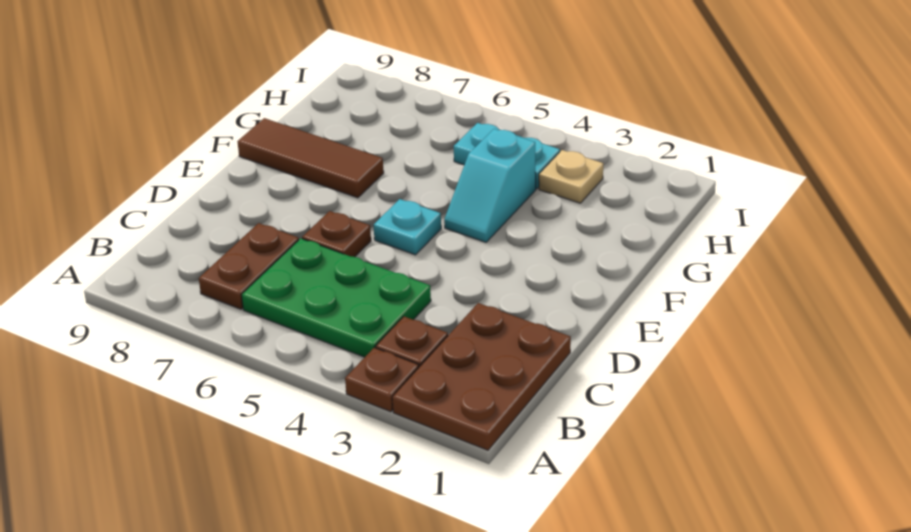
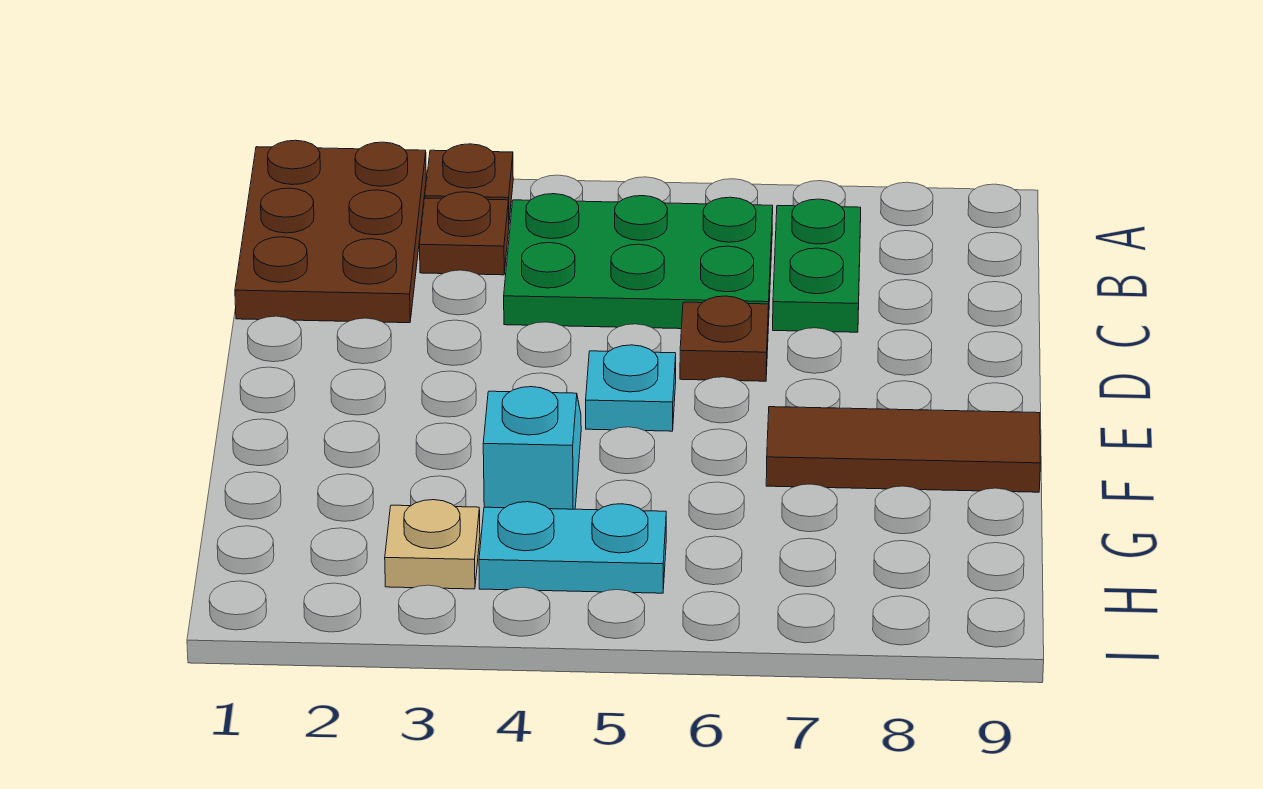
brown 1x2 plate [199,223,299,309] -> green 1x2 plate [773,199,861,332]

